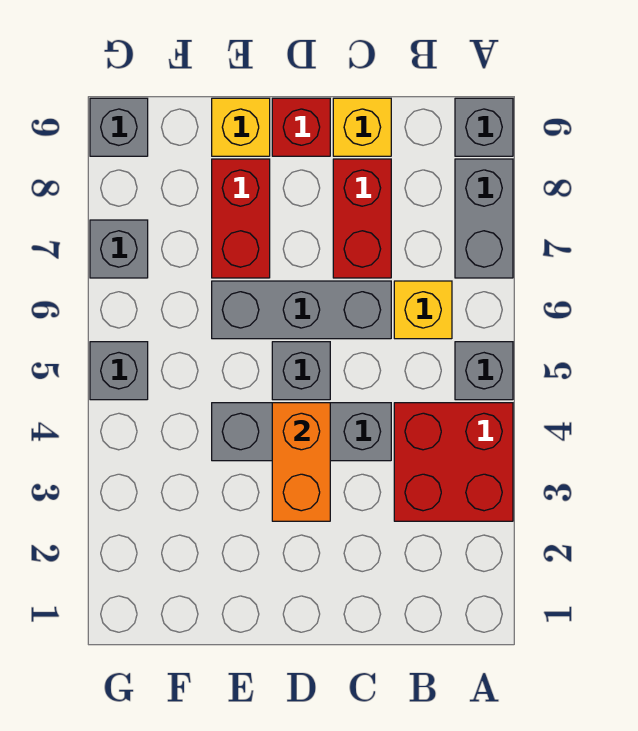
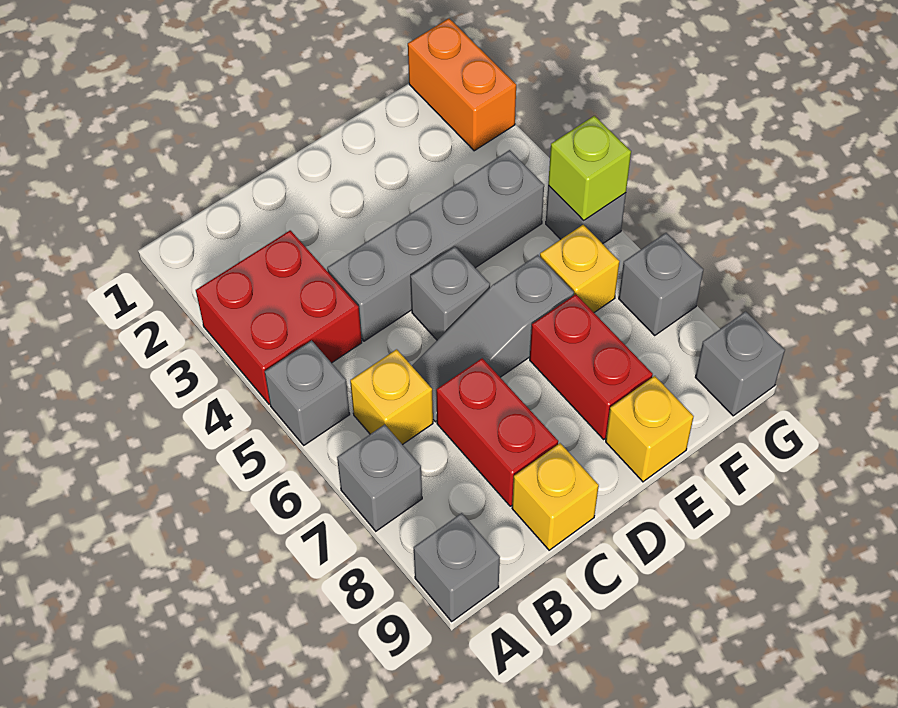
grey 1x2 brick [455,159,513,278] -> grey 1x1 brick [337,425,422,531]
grey 1x3 brick [212,403,391,461] -> grey 1x4 brick [327,150,544,341]
grey 1x3 brick [212,281,391,339] -> grey 1x3 slope [412,255,574,422]
orange 1x2 brick [272,403,330,521] -> orange 1x2 brick moved to [408,19,516,151]
red 1x1 brick [272,98,330,156] -> none
none -> yellow 1x1 brick [540,225,620,312]
none -> lime 1x1 brick [548,116,631,221]

